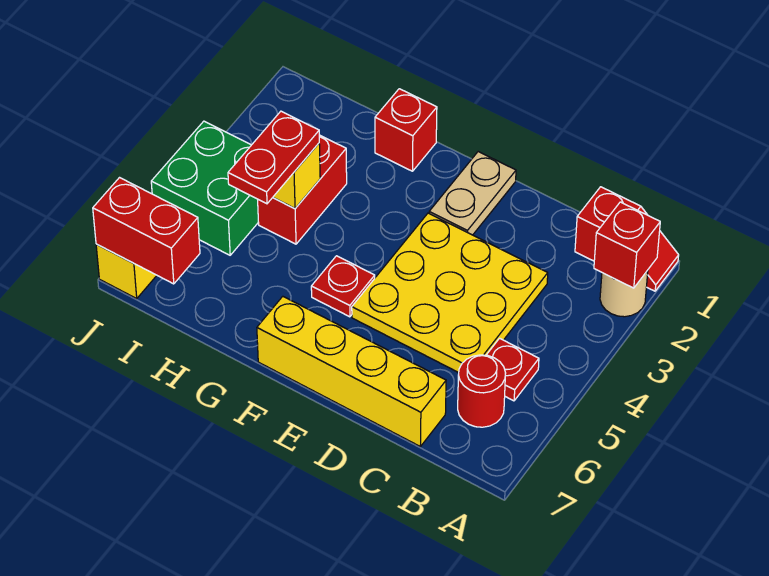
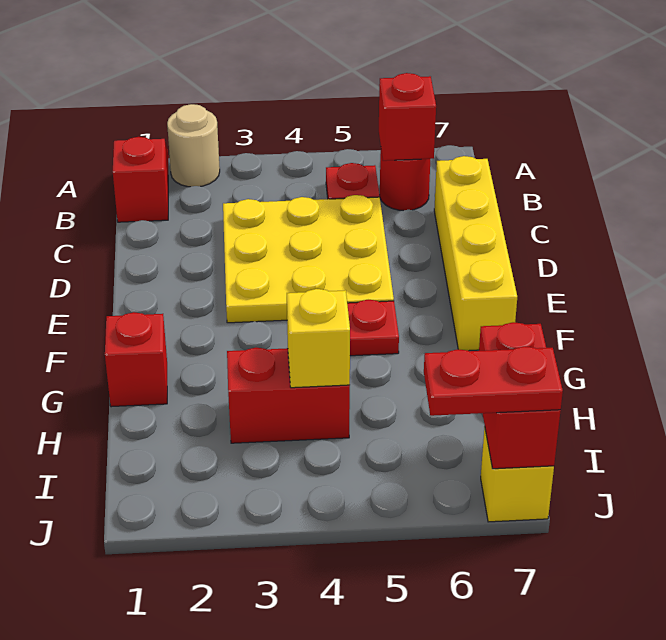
red 1x1 brick [594,202,660,288] -> red 1x1 brick moved to [379,73,436,161]
tan 1x2 plate [429,152,516,235] -> none
red 1x2 plate [228,111,319,204] -> red 1x2 plate moved to [424,346,563,416]
green 2x2 brick [151,121,258,255] -> none

